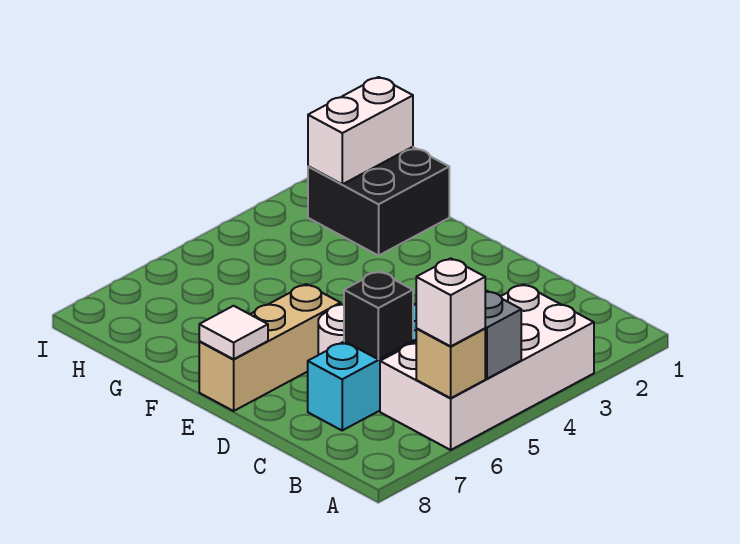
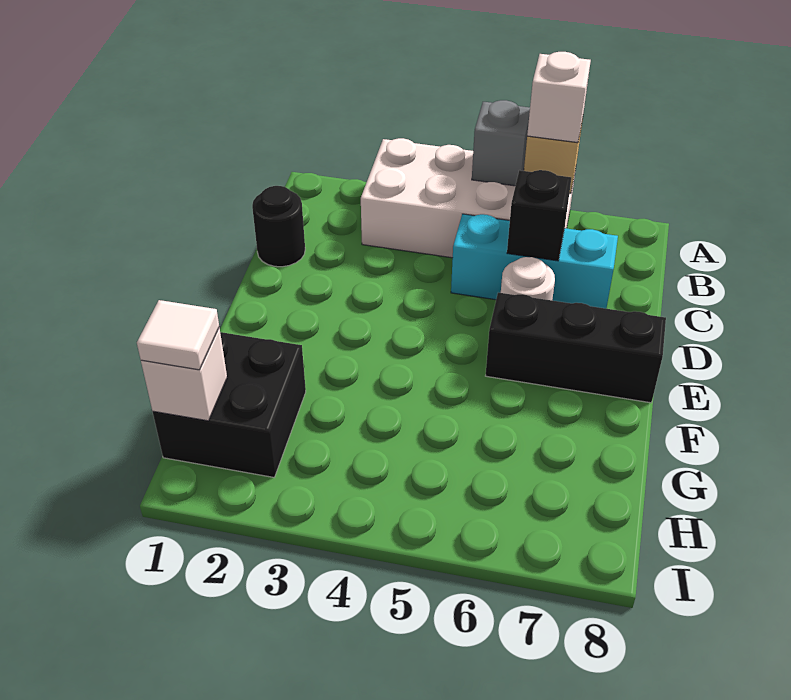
none -> black 1x1 round brick [252,186,305,267]
tan 1x3 brick [199,284,341,411] -> black 1x3 brick [486,293,666,403]
white 1x1 tile [199,306,268,359] -> white 1x1 tile moved to [137,300,219,370]
white 1x2 brick [308,77,413,184] -> white 1x1 brick [141,328,227,421]

